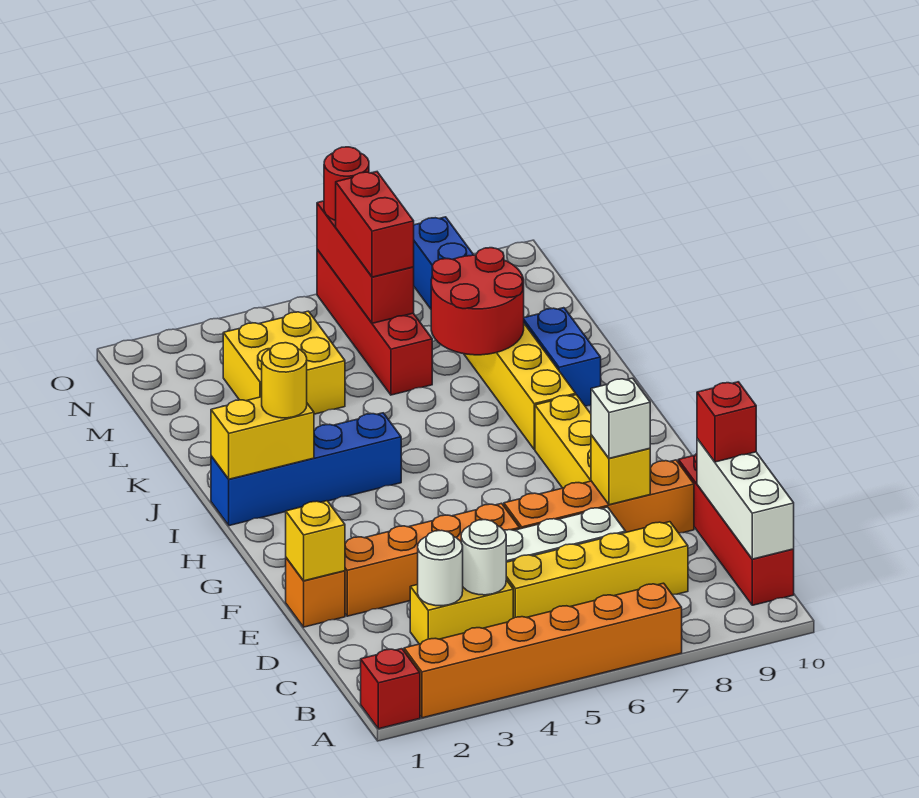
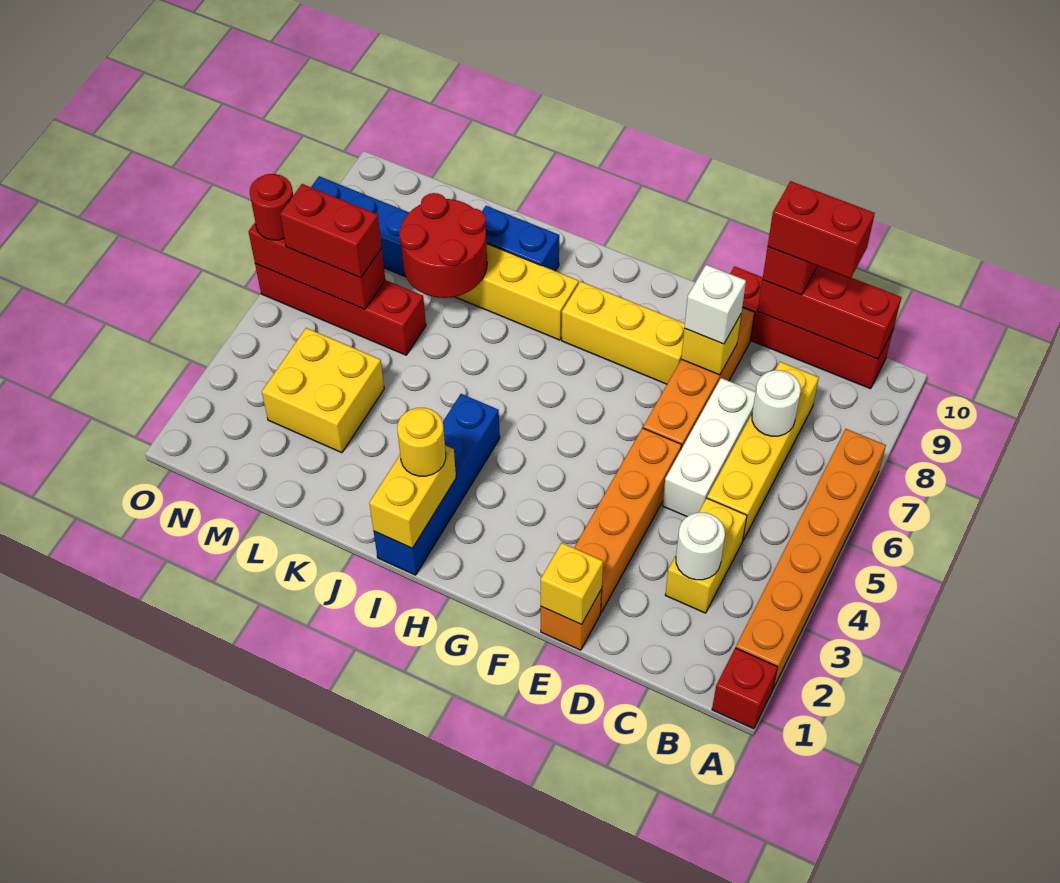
white 1x3 brick [697,439,794,559] -> red 1x3 brick [758,266,902,359]
white 1x1 round brick [461,520,506,595] -> white 1x1 round brick moved to [752,370,801,436]
none -> red 1x2 brick [768,181,875,278]

